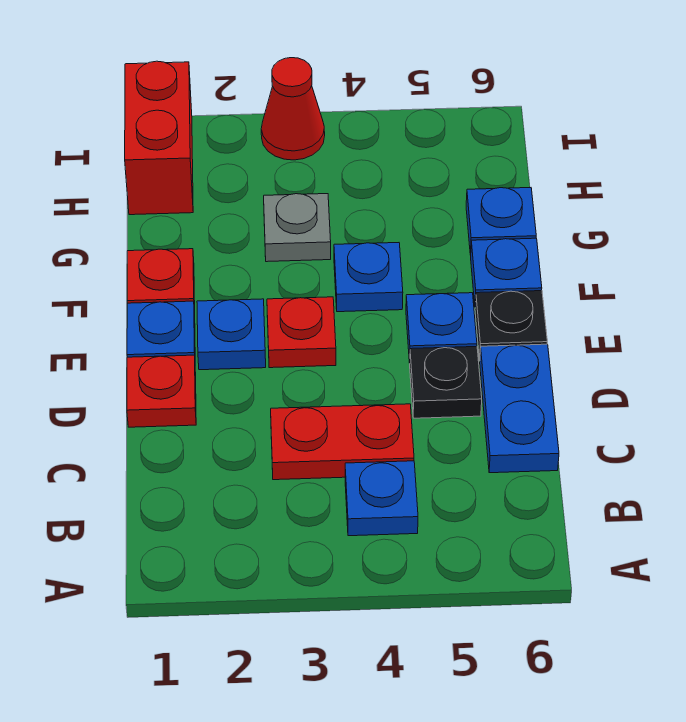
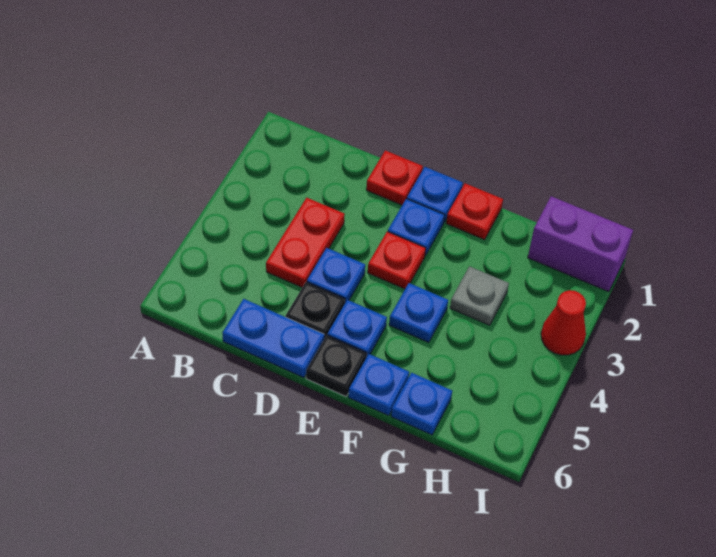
blue 1x1 plate [345,461,418,536] -> blue 1x1 plate moved to [307,248,365,303]
red 1x2 brick [125,61,193,215] -> purple 1x2 brick [528,196,633,292]

